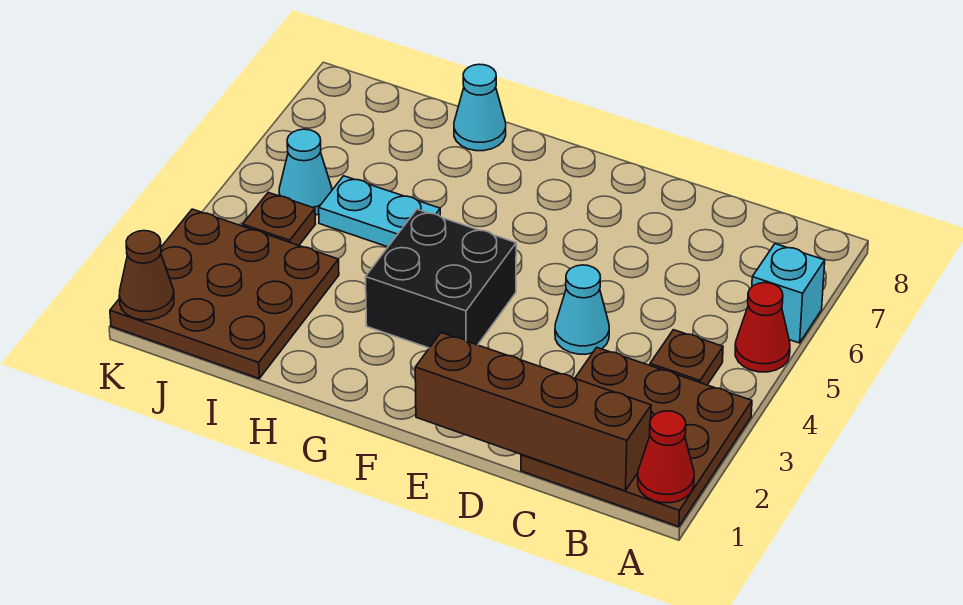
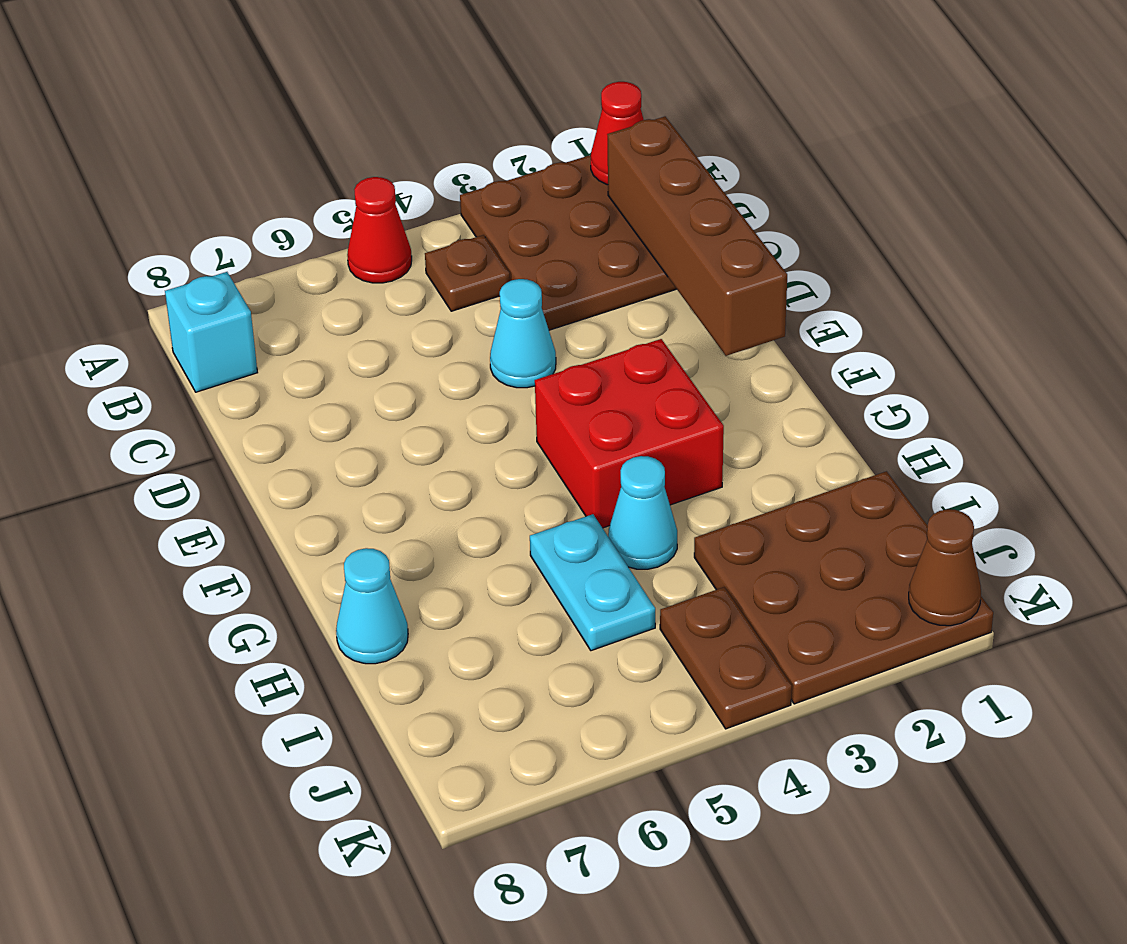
cyan 1x1 brick [752,244,825,343] -> cyan 1x1 brick moved to [165,272,258,392]
black 2x2 brick [365,209,516,348] -> red 2x2 brick [535,339,724,528]
brown 1x1 plate [243,192,315,245] -> brown 1x2 plate [660,587,792,729]
cyan 1x1 cone [279,129,332,215] -> cyan 1x1 cone moved to [608,456,677,569]

